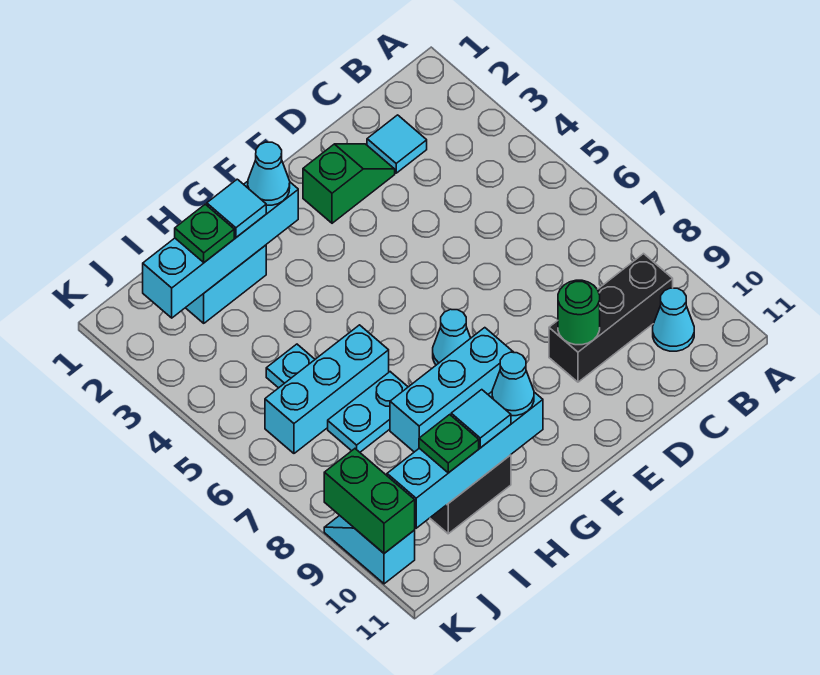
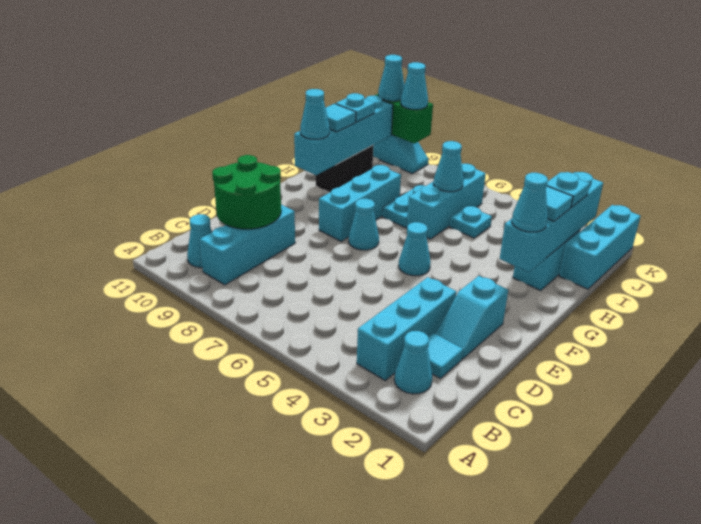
none -> cyan 1x1 cone [394,331,432,394]
none -> cyan 1x3 brick [357,277,456,380]
black 1x3 brick [549,254,673,382] -> cyan 1x3 brick [200,205,295,285]
green 1x2 slope [303,144,395,223] -> cyan 1x2 slope [436,276,508,359]
green 1x1 round brick [558,280,600,345] -> green 2x2 round brick [212,155,281,229]
none -> cyan 1x1 cone [399,222,431,276]
none -> cyan 1x3 brick [559,205,641,289]
green 1x1 plate [175,204,234,262] -> cyan 1x1 plate [547,172,590,207]
none -> cyan 1x1 cone [434,141,464,192]
green 1x1 plate [419,415,479,473] -> cyan 1x1 plate [335,93,375,122]
none -> cyan 1x1 cone [400,62,428,110]
none -> cyan 1x1 cone [378,55,404,101]

